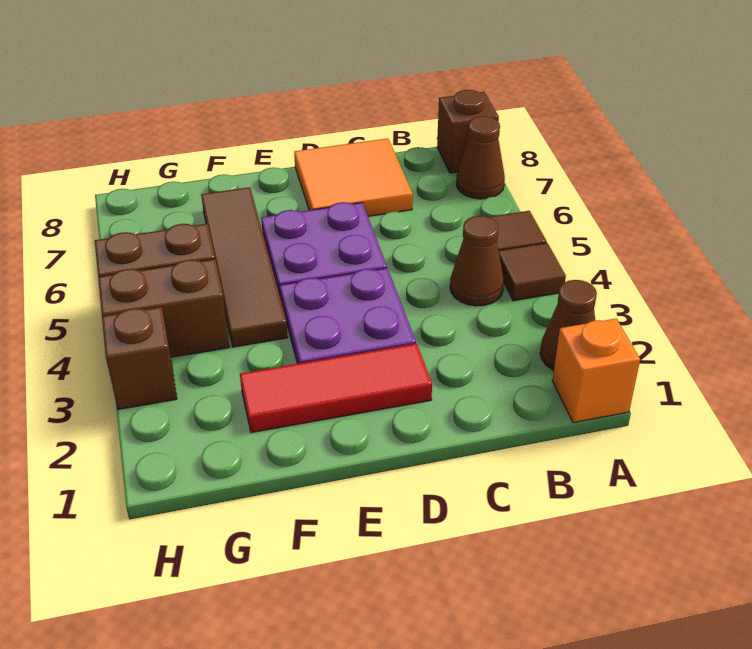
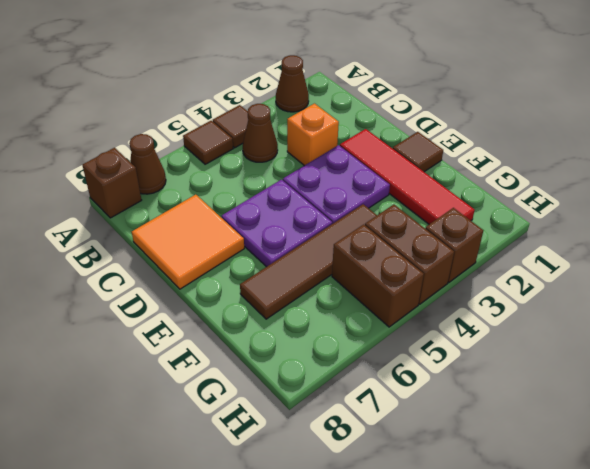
orange 1x1 brick [552,319,640,423] -> orange 1x1 brick moved to [287,104,339,166]
red 1x3 tile [240,344,432,433] -> red 1x4 tile [340,129,475,224]
none -> brown 1x1 tile [393,132,443,172]

